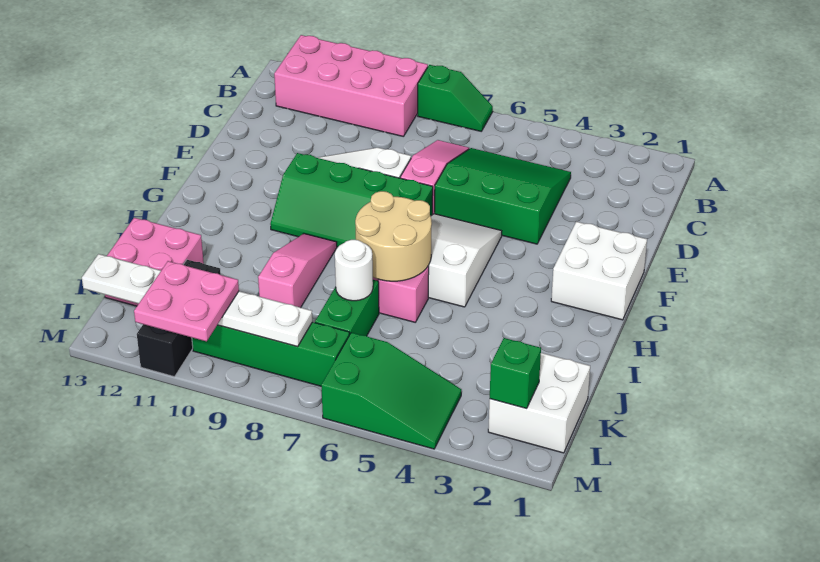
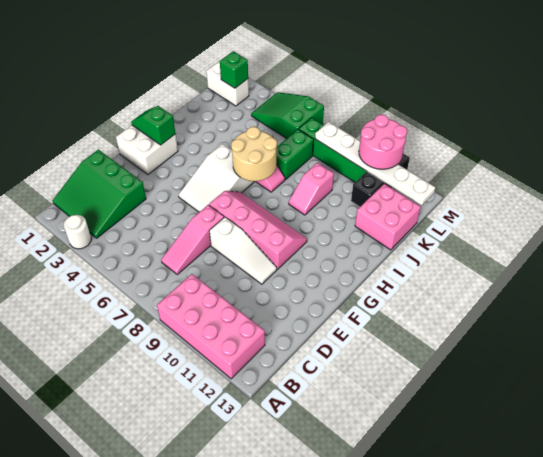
green 1x2 slope [418,65,493,131] -> green 1x2 slope moved to [131,106,175,145]
green 3x3 slope [435,148,571,244] -> green 3x3 slope moved to [53,150,146,238]
green 2x4 slope [270,153,433,247] -> pink 2x4 slope [209,191,307,269]
pink 1x3 slope [258,234,337,308] -> pink 1x2 slope [289,163,334,215]
white 1x1 round brick [335,240,373,301] -> white 1x1 round brick moved to [64,215,91,249]
white 2x2 brick [488,353,590,453] -> white 1x2 brick [206,61,249,106]
pink 2x2 plate [134,261,239,341] -> pink 2x2 round brick [359,115,407,169]

